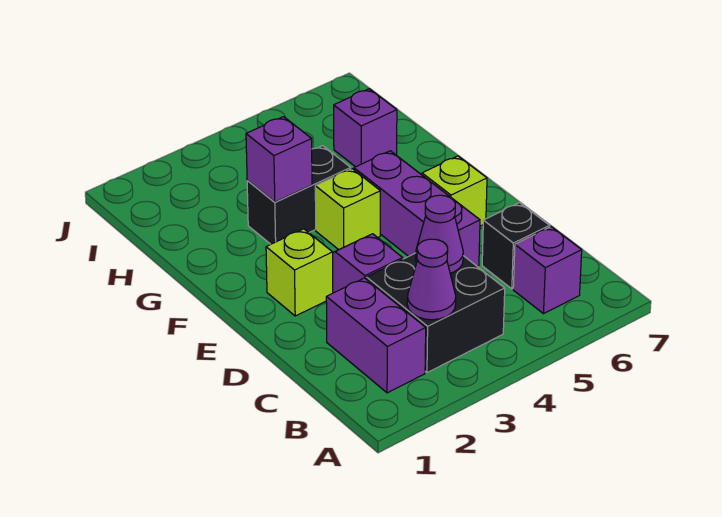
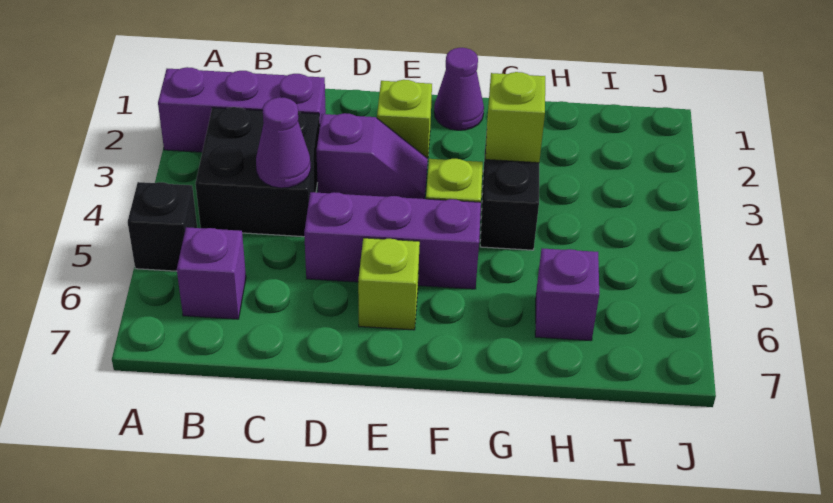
purple 1x2 brick [326,278,426,393] -> purple 1x3 brick [158,67,326,152]
purple 1x1 cone [407,239,456,320] -> purple 1x1 cone moved to [434,48,484,130]
black 1x1 brick [482,203,550,289] -> black 1x1 brick moved to [128,182,197,271]
purple 1x1 brick [246,117,312,202] -> lime 1x1 brick [486,72,545,163]

